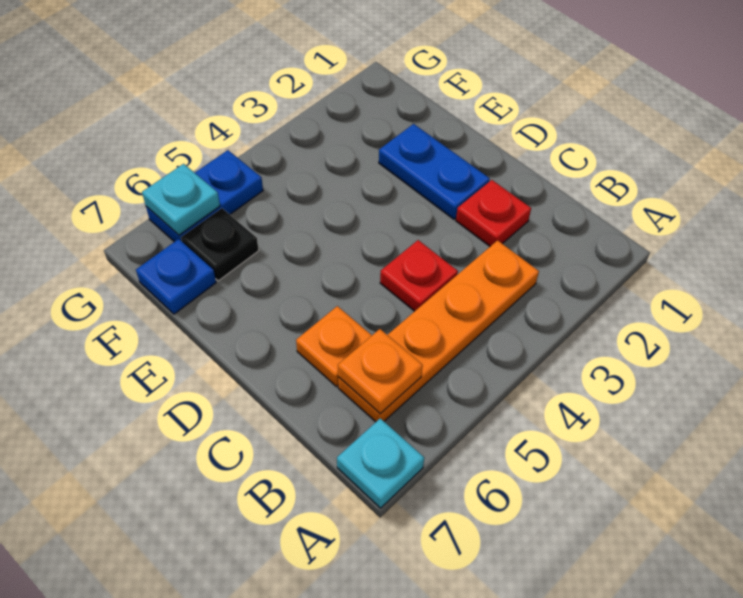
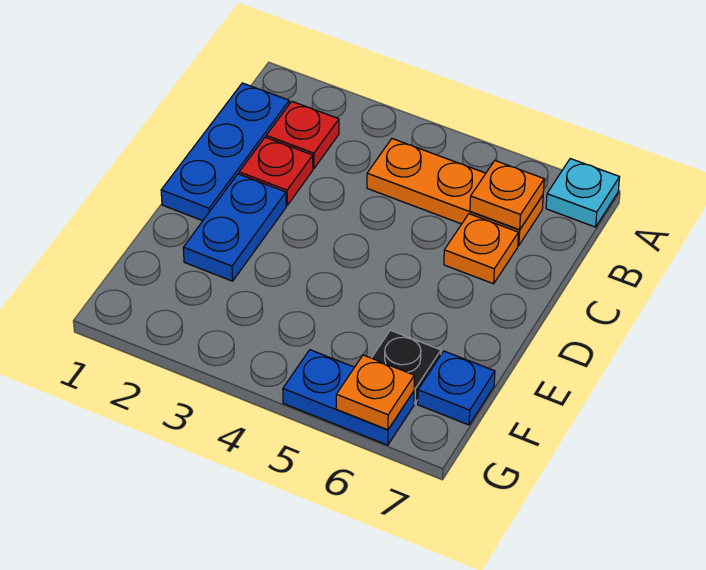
none -> blue 1x3 plate [161,83,289,221]
orange 1x4 plate [338,240,539,422] -> orange 1x3 plate [367,139,543,245]
red 1x1 plate [380,240,458,311] -> red 1x1 plate moved to [266,101,339,168]
cyan 1x1 plate [142,164,220,235] -> orange 1x1 plate [336,355,414,430]

